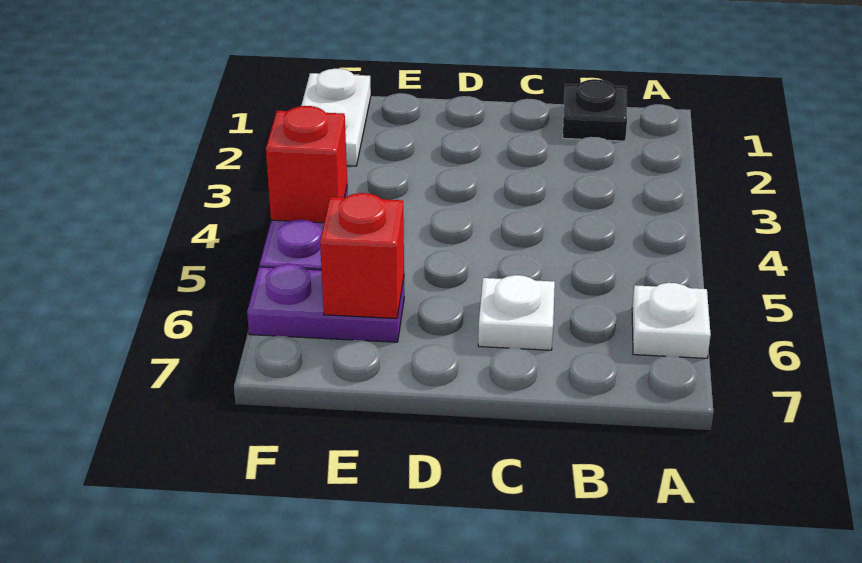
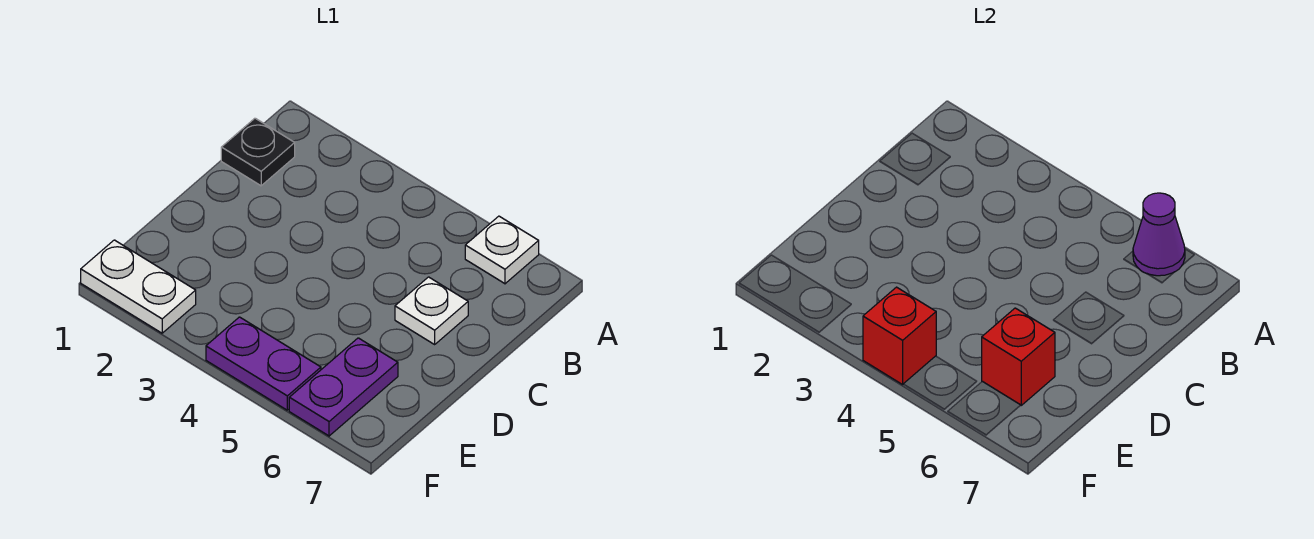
none -> purple 1x1 cone [1133,193,1185,276]

